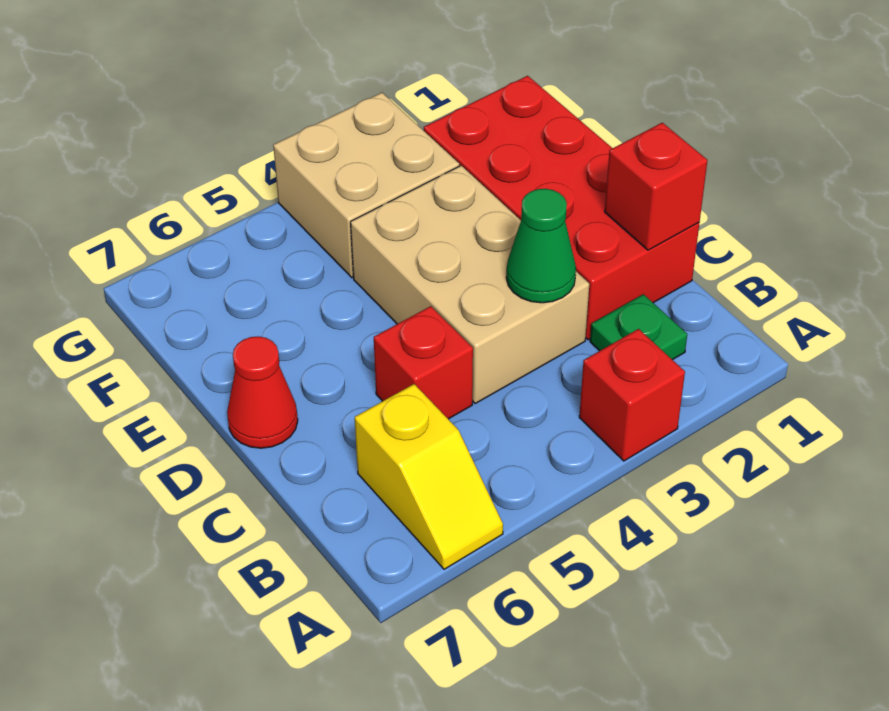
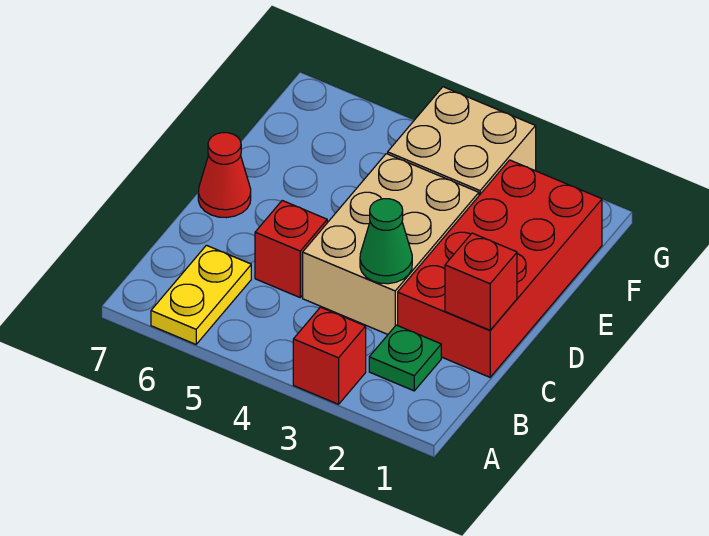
yellow 1x2 slope [355,384,503,569] -> yellow 1x2 plate [151,245,251,344]

